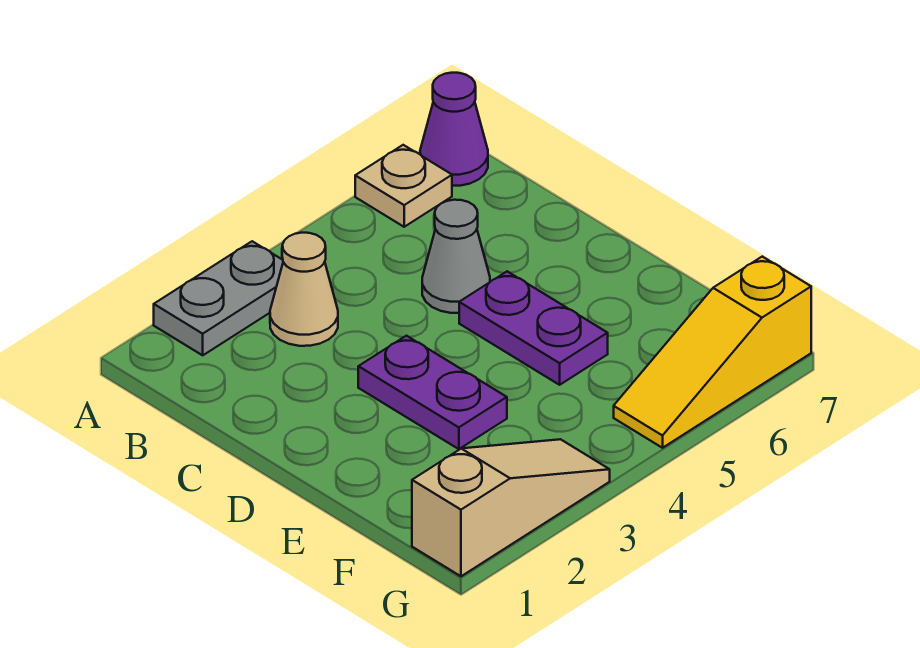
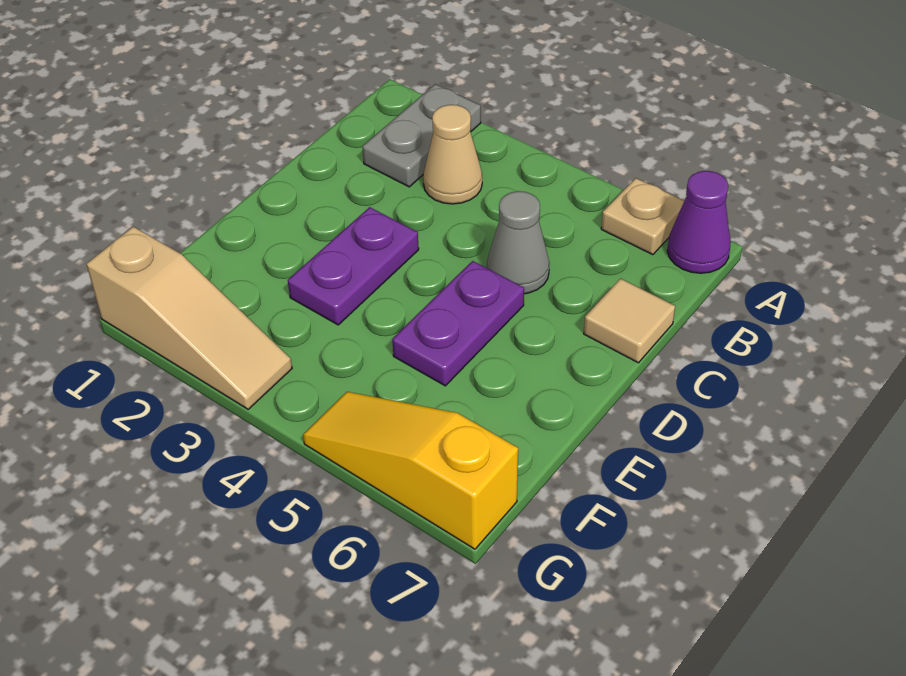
grey 1x2 plate [154,241,283,355] -> grey 1x2 plate turned to [362,84,481,187]
none -> tan 1x1 tile [584,279,675,363]

